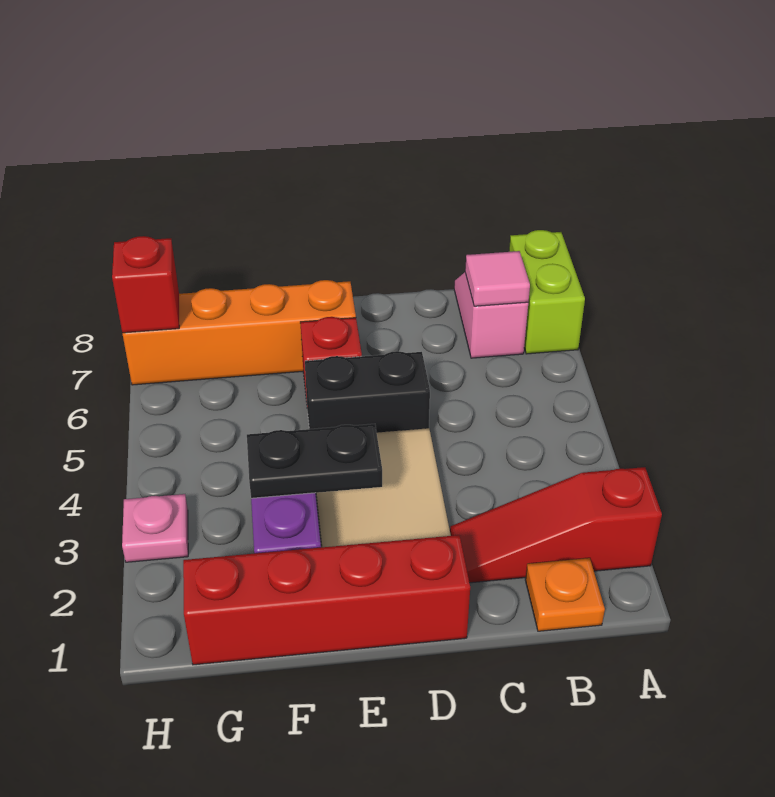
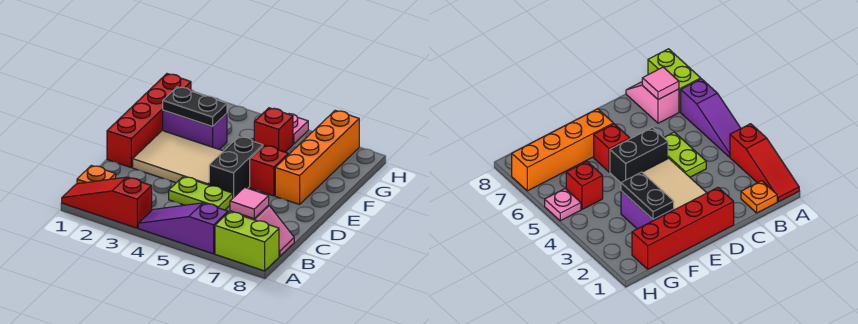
red 1x3 slope [450,467,662,583] -> red 1x3 slope turned to [62,177,152,228]
none -> purple 1x3 slope [138,203,228,254]
none -> lime 1x2 plate [169,177,233,210]
black 1x2 plate [247,424,382,498] -> black 1x2 plate turned to [163,87,227,127]
pink 1x1 plate [122,494,188,562] -> pink 1x1 plate moved to [289,114,308,144]
red 1x1 brick [112,236,179,333] -> red 1x1 brick moved to [254,108,293,152]

